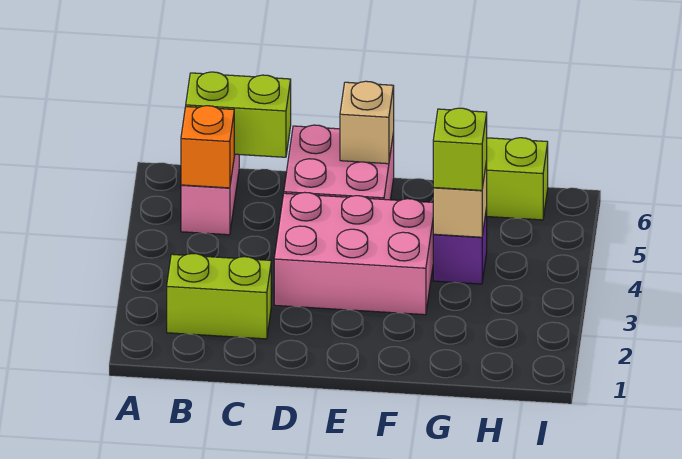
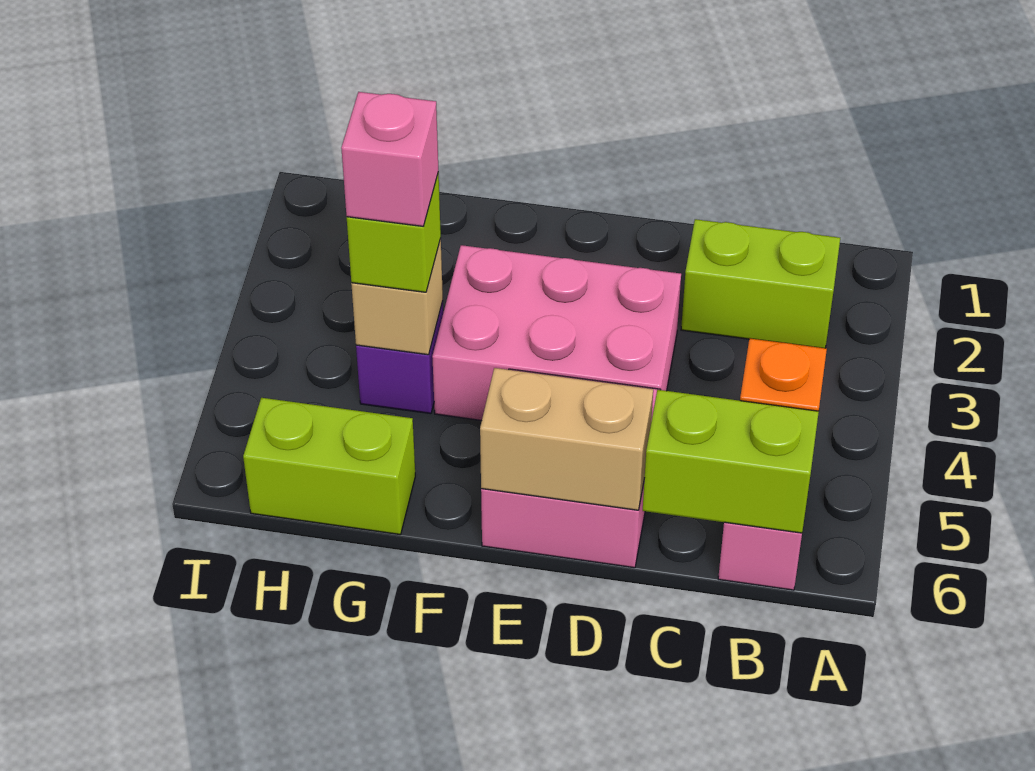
tan 1x1 brick [340,81,394,164] -> tan 1x2 brick [480,368,653,510]
none -> pink 1x1 brick [341,92,438,227]

